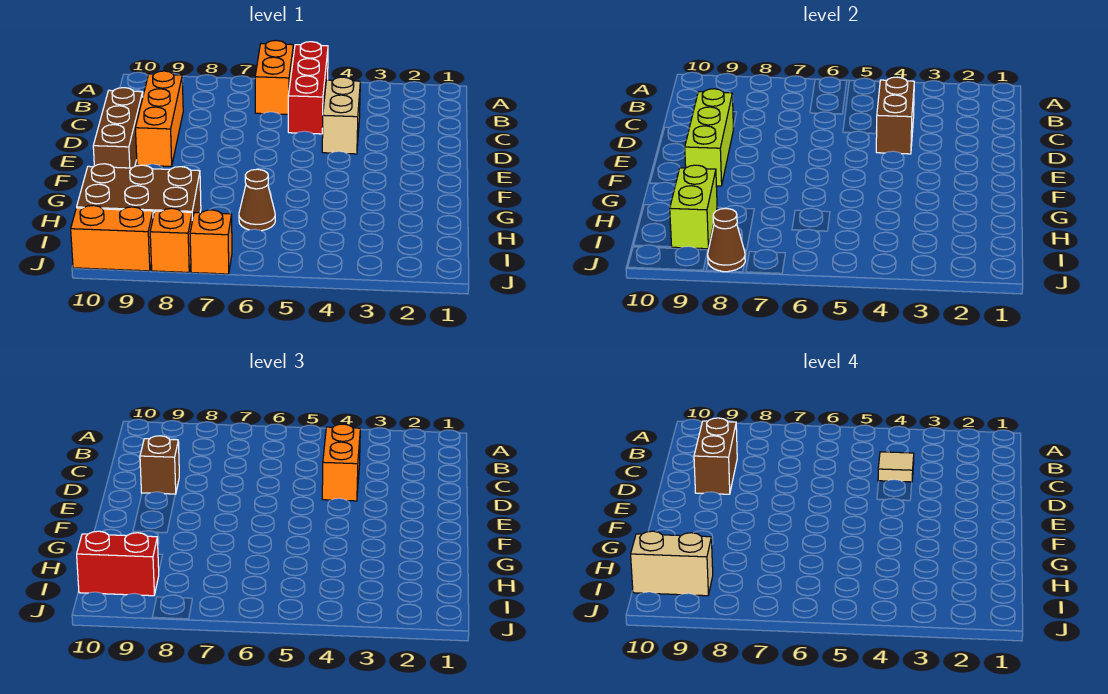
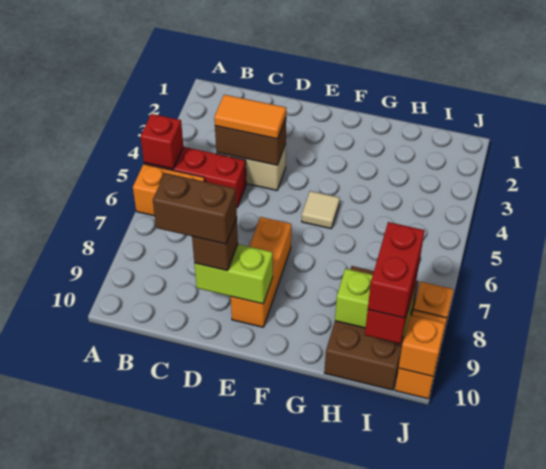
none -> red 1x1 brick [141,114,183,169]
orange 1x2 brick [322,424,360,501] -> orange 1x2 tile [214,95,286,139]
tan 1x1 tile [878,452,914,482] -> tan 1x1 tile moved to [302,191,340,229]
orange 1x3 brick [135,71,183,166] -> orange 1x3 brick turned to [231,217,291,327]
lime 1x3 brick [685,89,733,186] -> lime 1x2 brick [194,244,273,304]
brown 1x3 brick [93,88,143,168] -> none
brown 1x1 cone [239,169,275,231] -> none
tan 1x2 brick [631,531,713,596] -> red 1x2 brick [368,222,425,318]
orange 1x1 brick [190,210,232,274] -> orange 1x1 brick moved to [398,315,445,376]
brown 1x1 cone [708,208,745,272] -> none

